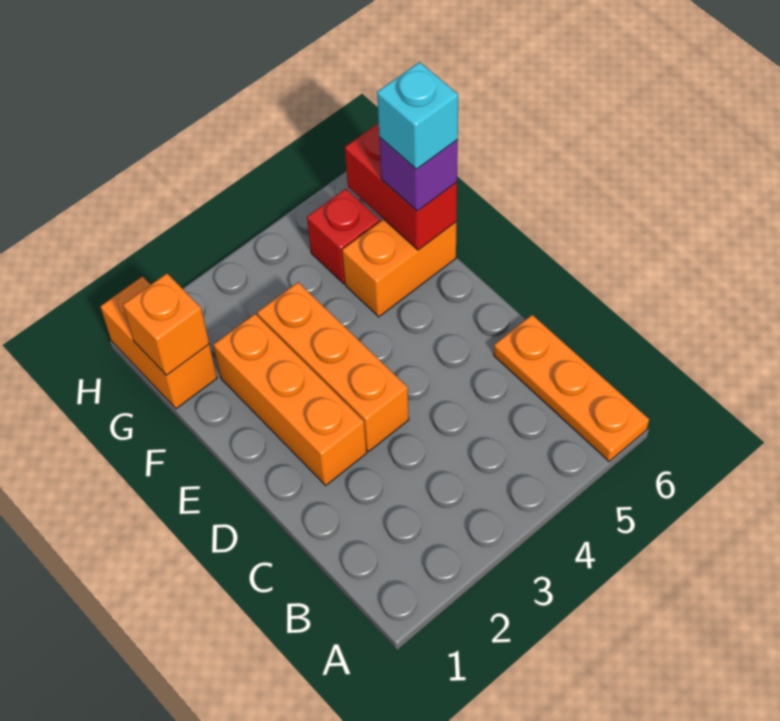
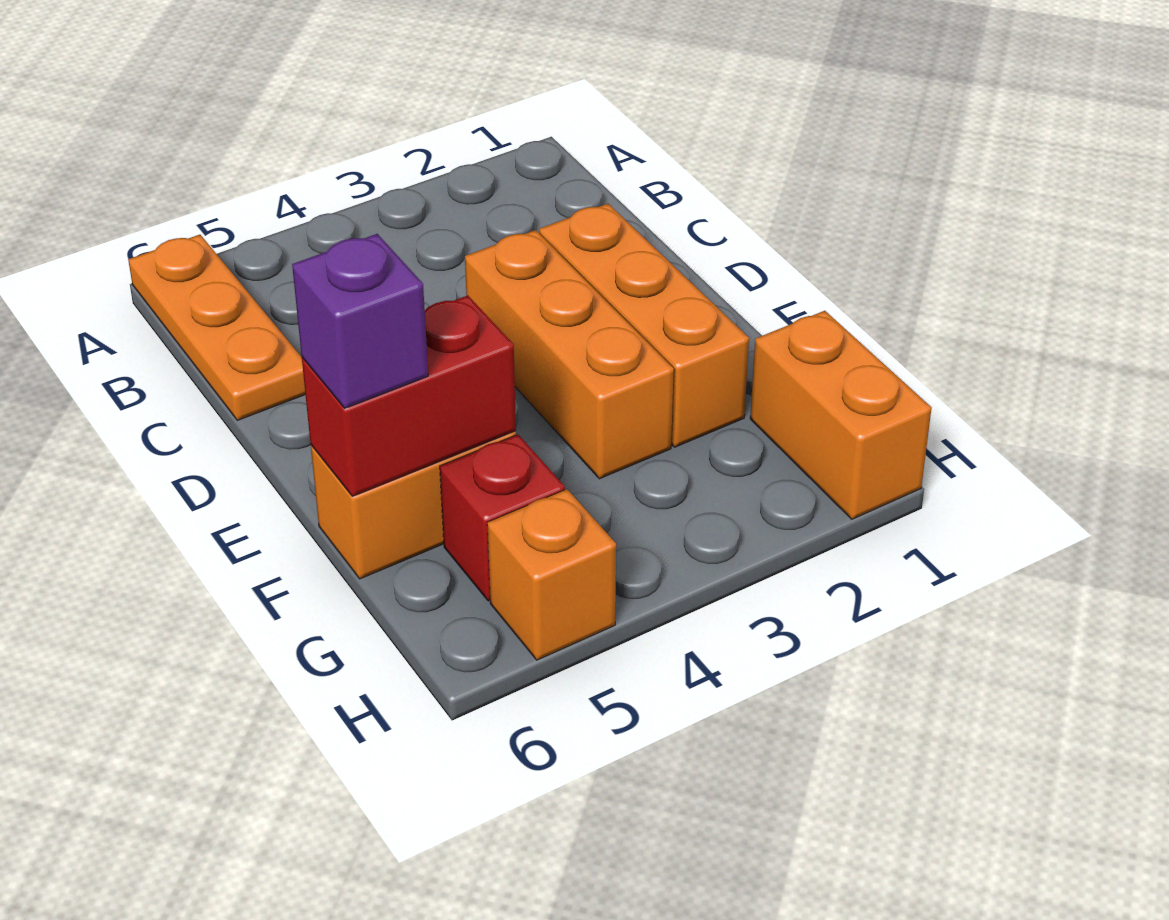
red 1x2 brick [345,123,457,250] -> red 1x2 brick turned to [302,295,516,496]
cyan 1x1 brick [377,62,458,169] -> none
orange 1x1 brick [123,274,209,375] -> orange 1x1 brick moved to [487,489,616,660]

